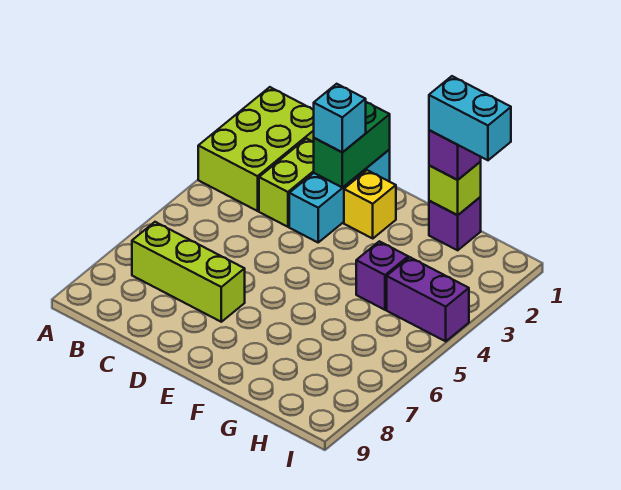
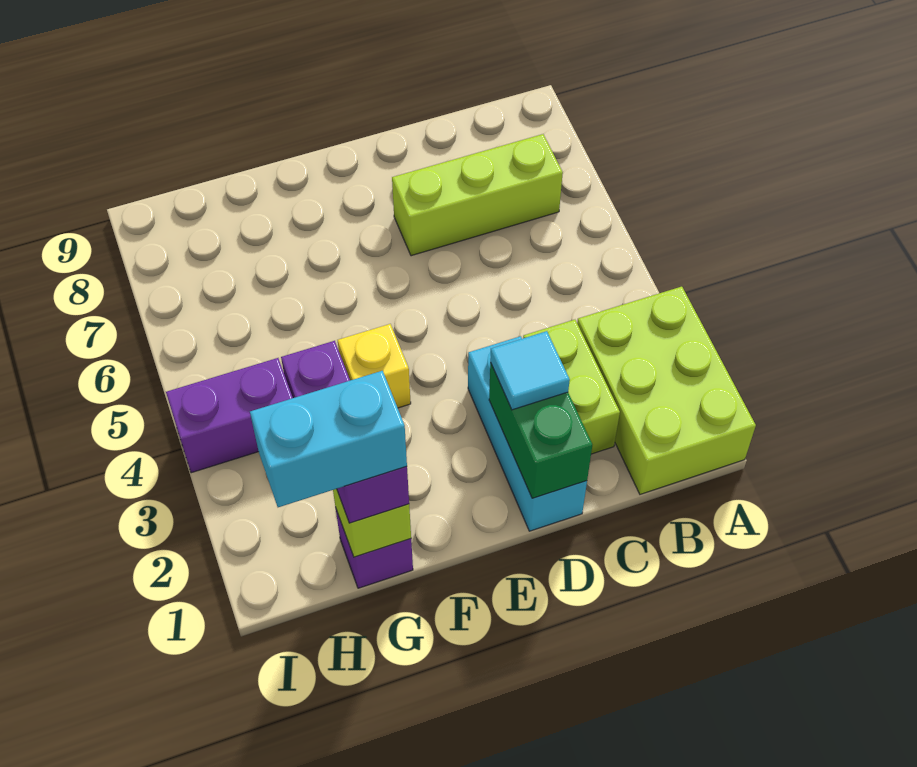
cyan 1x1 brick [314,84,366,152] -> cyan 1x1 tile [490,331,570,410]
yellow 1x1 brick [344,170,396,238] -> yellow 1x1 brick moved to [338,324,411,408]

